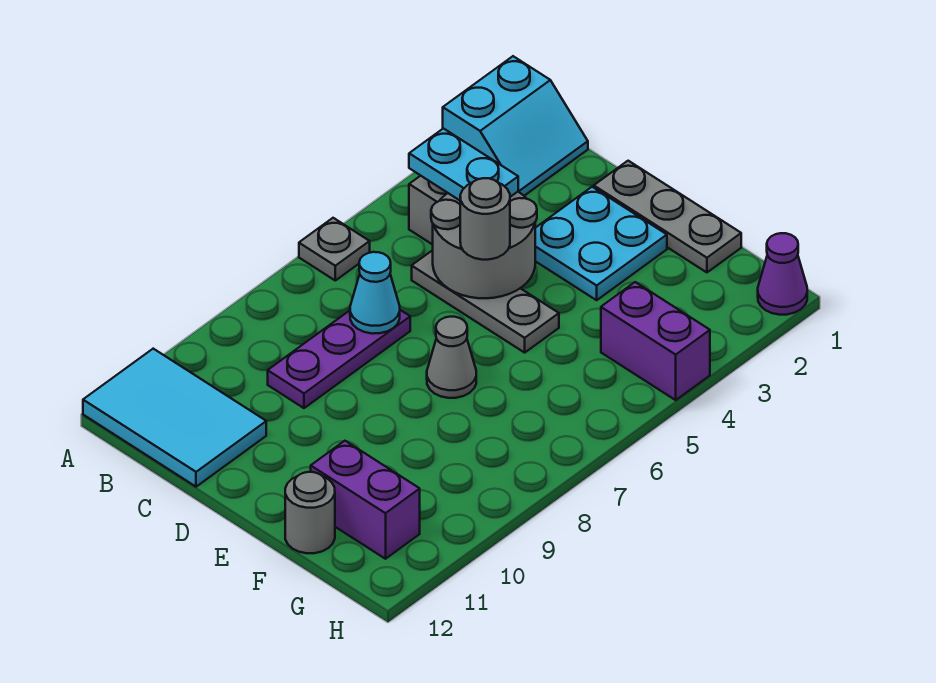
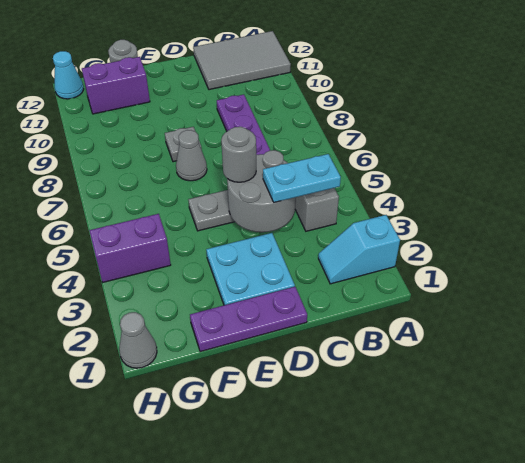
cyan 2x2 slope [443,56,588,196] -> cyan 1x2 slope [318,215,400,284]
grey 1x1 plate [299,218,370,280] -> grey 1x1 plate moved to [165,127,202,162]
cyan 2x3 tile [83,349,266,487] -> grey 2x3 tile [193,31,291,90]
cyan 1x1 cone [350,252,400,334] -> cyan 1x1 cone moved to [53,51,84,99]
grey 1x3 plate [594,161,741,272] -> purple 1x3 plate [190,287,307,352]
purple 1x1 cone [758,233,807,315] -> grey 1x1 cone [119,312,157,368]

